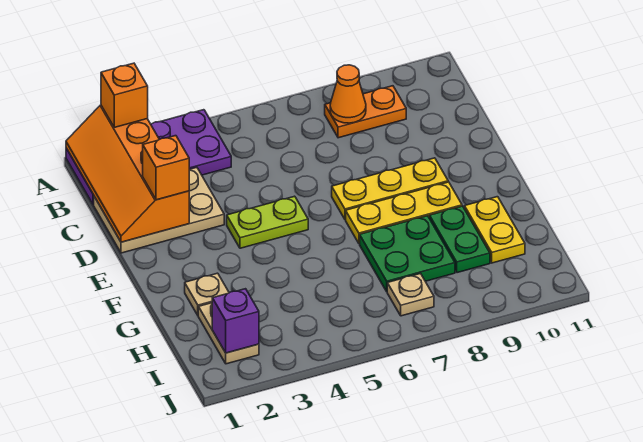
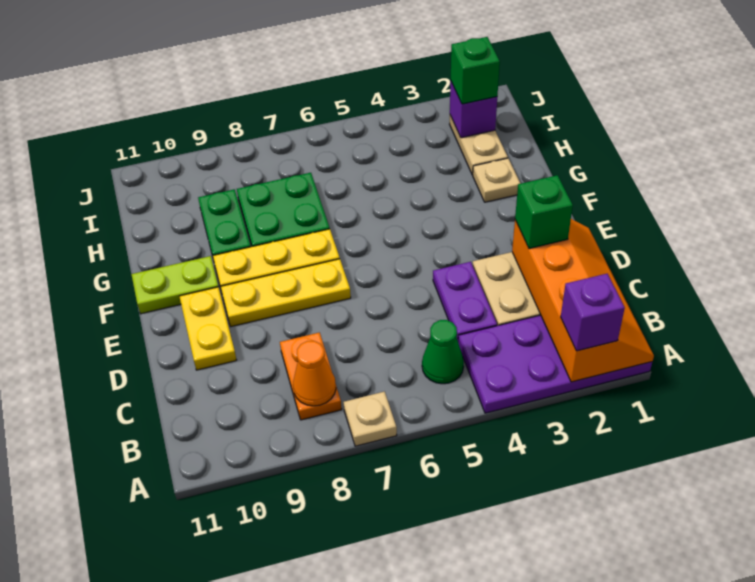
orange 1x1 brick [101,63,148,127] -> purple 1x1 brick [561,274,625,351]
none -> green 1x1 cone [422,320,464,384]
orange 1x2 plate [325,86,406,138] -> orange 1x2 plate turned to [280,332,342,420]
none -> purple 1x2 plate [433,262,497,340]
orange 1x1 brick [143,136,189,200] -> green 1x1 brick [515,175,573,249]
lime 1x2 plate [227,196,308,248] -> lime 1x2 plate moved to [131,256,218,314]
yellow 1x2 plate [464,197,525,263] -> yellow 1x2 plate moved to [179,287,236,370]
none -> green 1x1 brick [451,37,500,104]
tan 1x1 plate [387,274,434,316] -> tan 1x1 plate moved to [344,392,397,446]

